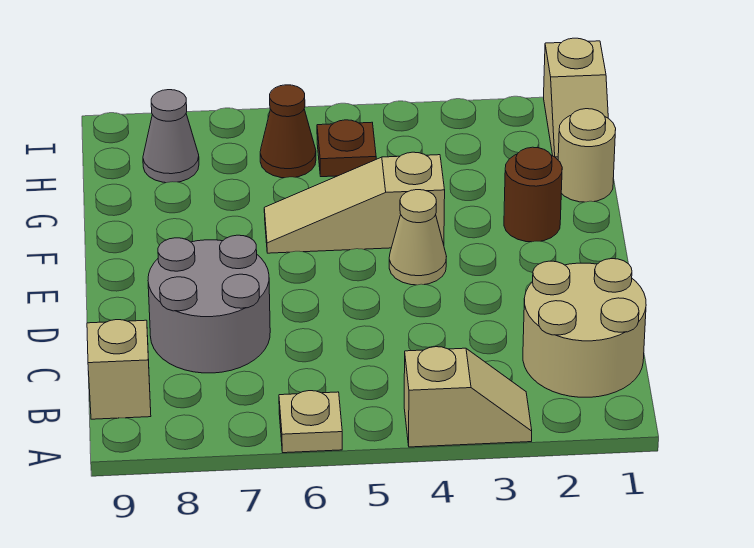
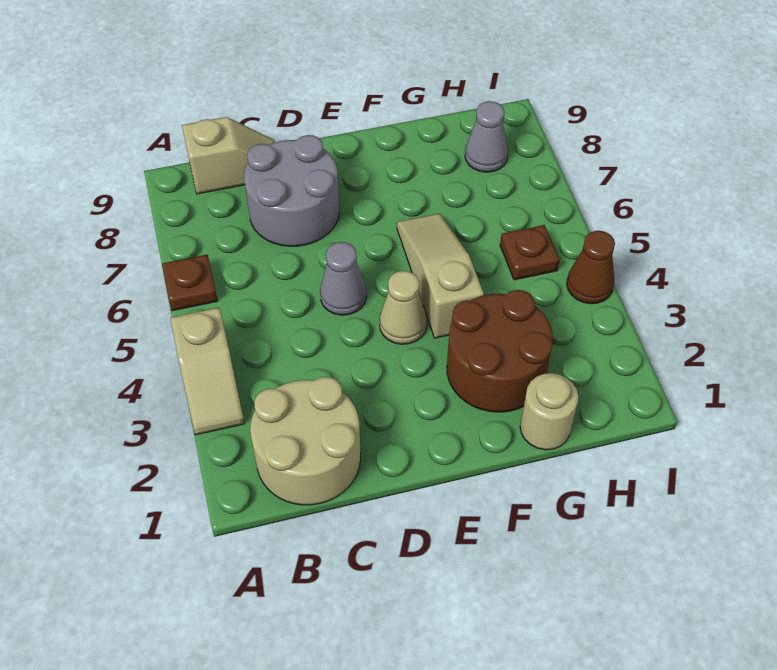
tan 1x1 plate [279,391,342,453] -> brown 1x1 plate [162,255,218,311]
none -> grey 1x1 cone [320,242,367,315]
brown 1x1 round brick [504,147,562,242] -> brown 2x2 round brick [447,290,553,412]
tan 1x2 slope [544,38,608,160] -> none
brown 1x1 cone [260,85,316,178] -> brown 1x1 cone moved to [567,231,615,304]

